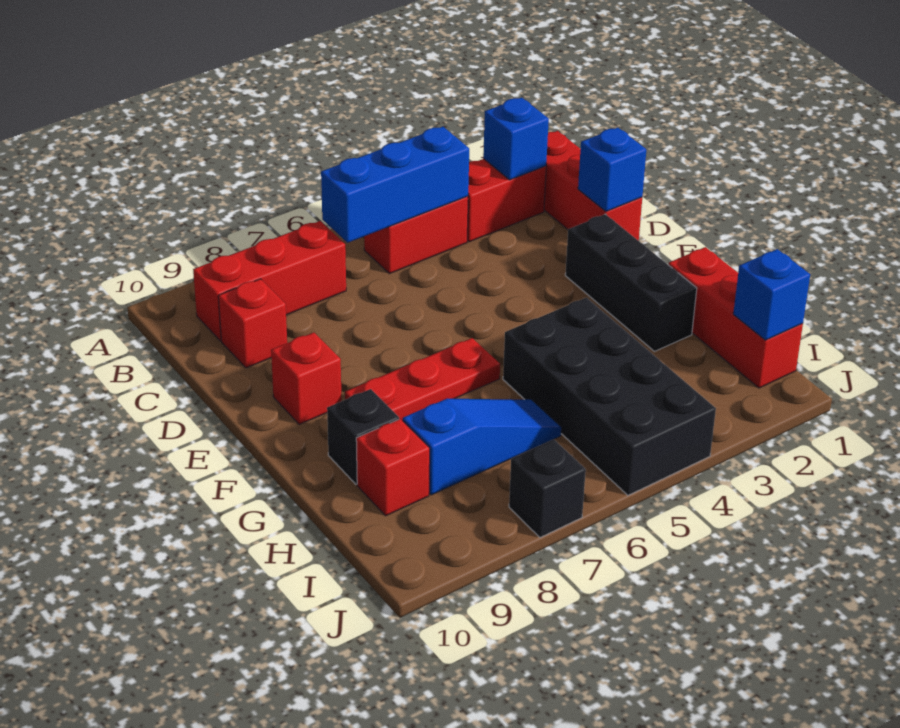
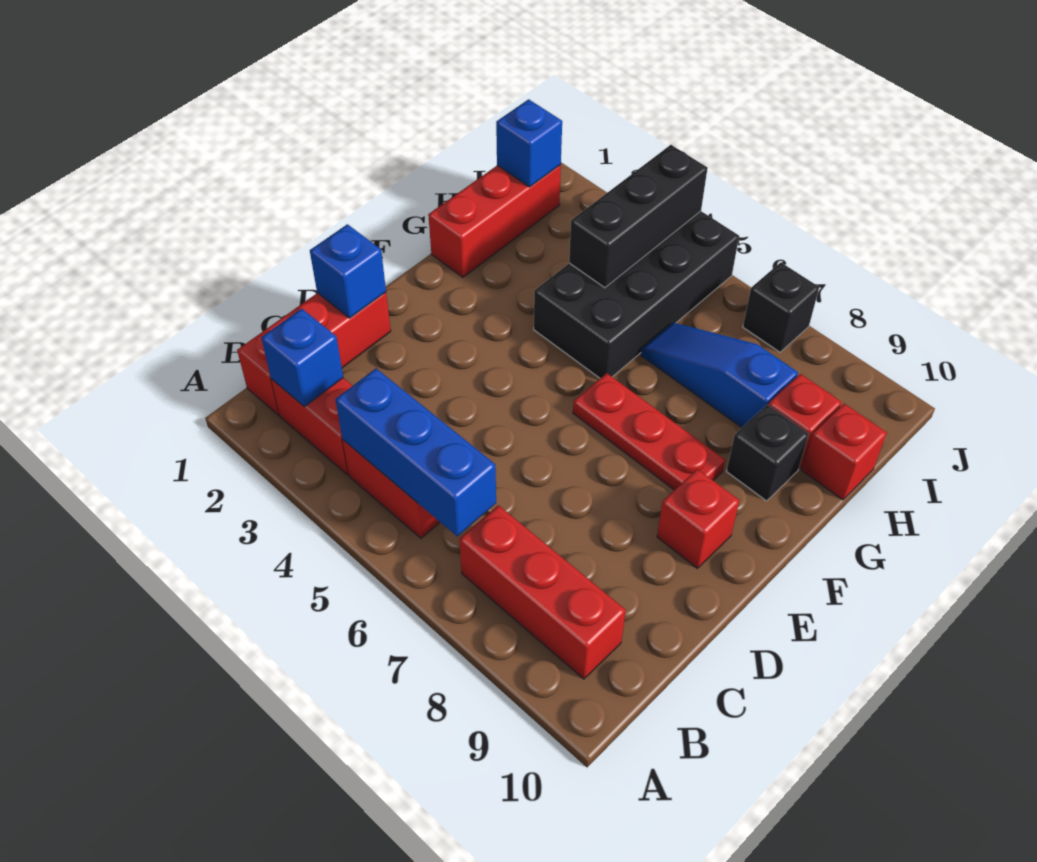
red 1x1 brick [218,279,287,368] -> red 1x1 brick moved to [802,404,887,500]
black 1x3 brick [565,214,697,351] -> black 1x3 brick moved to [569,145,708,288]

